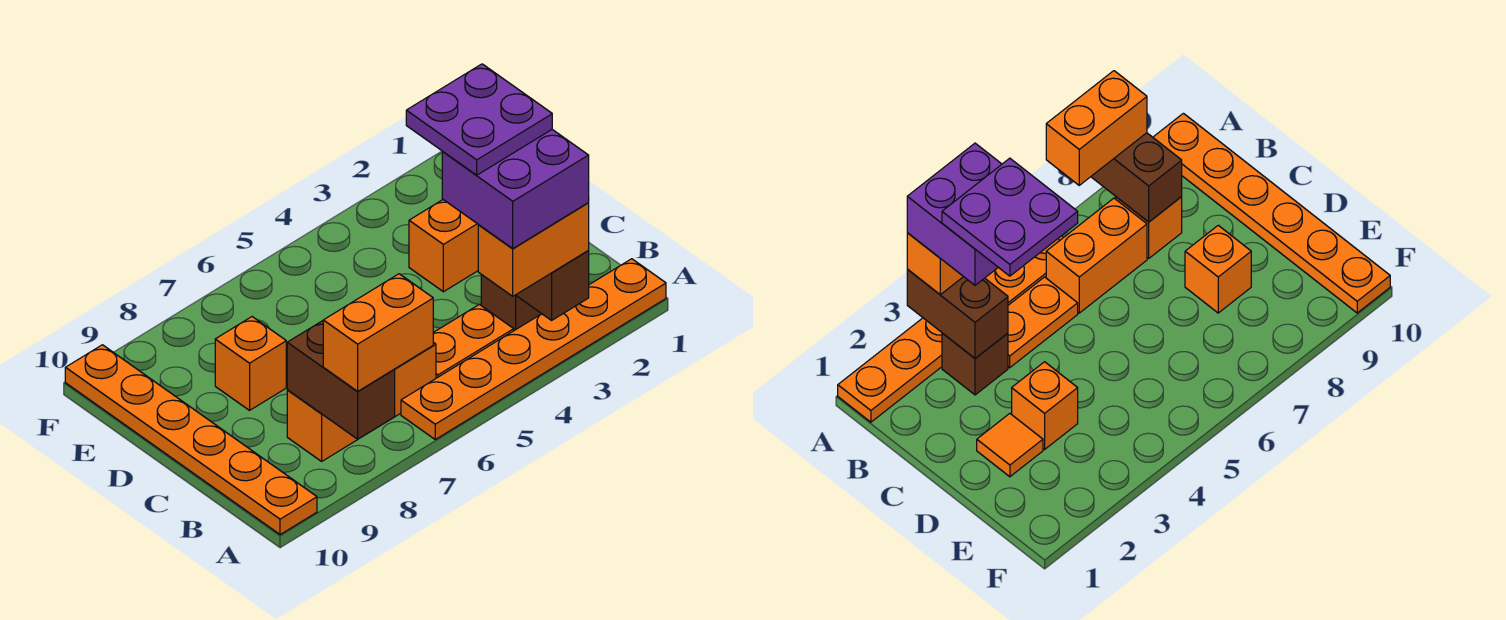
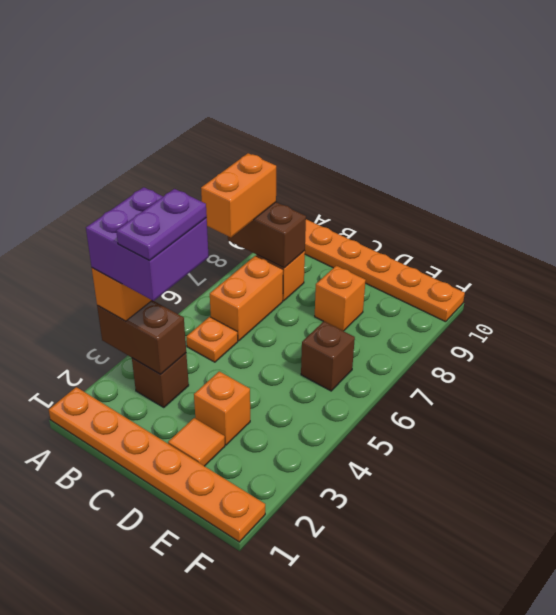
orange 1x6 plate [401,259,666,439] -> orange 1x6 plate turned to [49,387,265,542]
purple 2x2 plate [406,64,552,175] -> purple 1x2 plate [116,189,207,260]
orange 1x2 plate [433,304,514,378] -> orange 1x1 plate [186,317,238,362]
none -> brown 1x1 brick [301,321,355,391]

